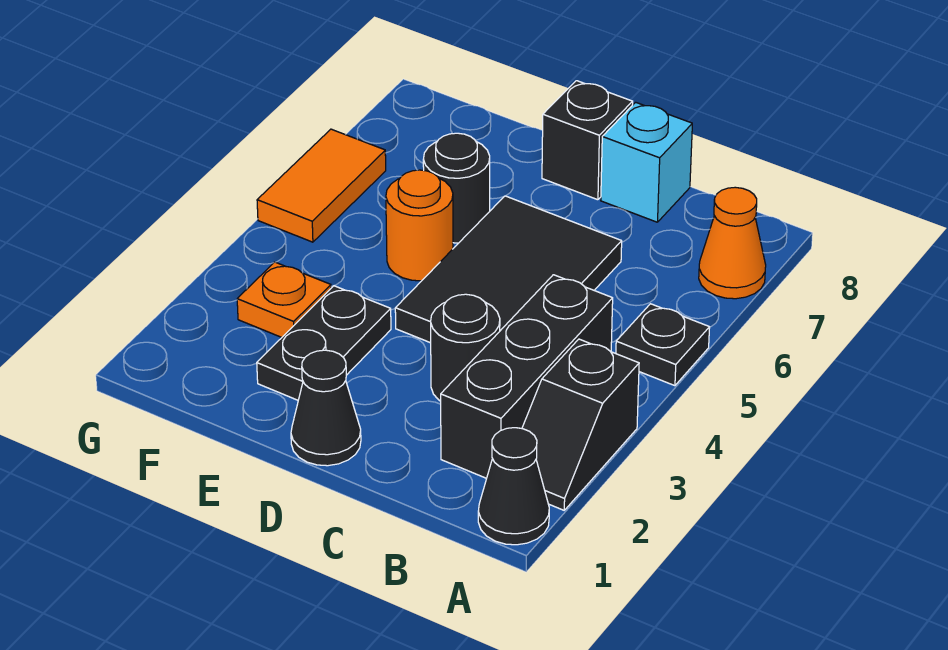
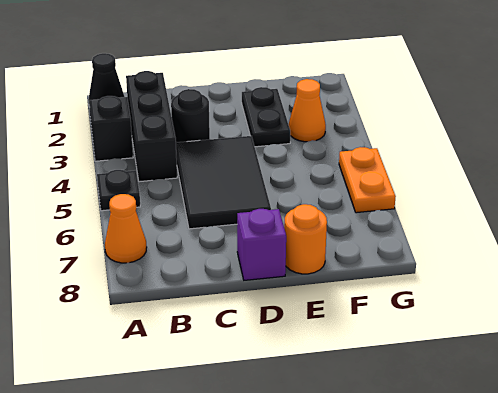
cyan 1x1 brick [601,102,692,222] -> none
black 1x1 cone [291,350,361,466] -> none
black 1x1 brick [542,81,633,200] -> purple 1x1 brick [237,209,286,280]
orange 1x1 round brick [386,170,453,281] -> orange 1x1 round brick moved to [284,204,327,274]
black 1x1 round brick [423,133,490,243] -> none
orange 1x1 plate [237,262,331,337] -> orange 1x1 cone [289,79,326,142]
orange 1x2 tile [257,129,386,242] -> orange 1x2 plate [339,147,396,213]

